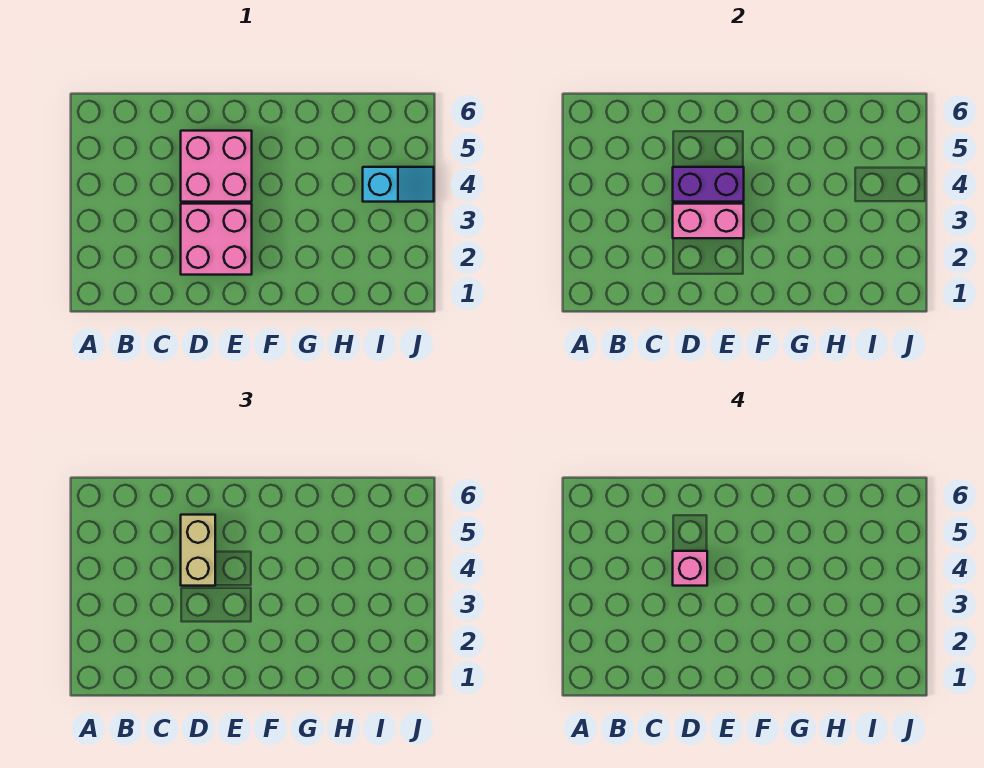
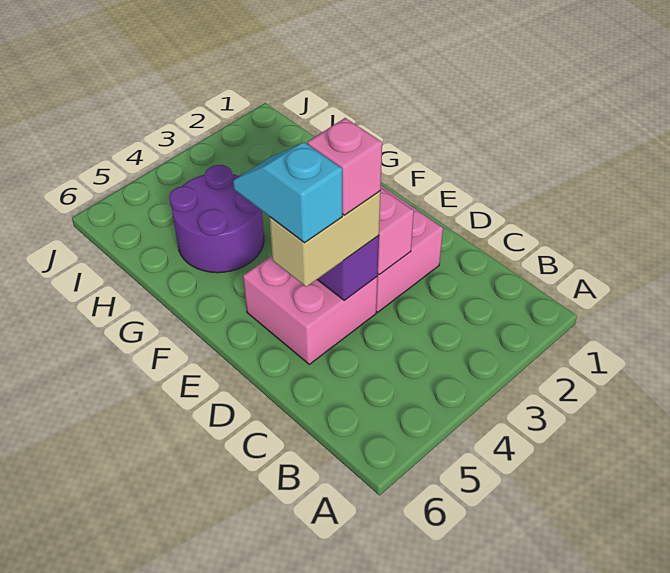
none -> purple 2x2 round brick [169,165,264,273]
cyan 1x2 slope [363,167,434,202] -> cyan 1x2 slope moved to [233,142,342,243]

